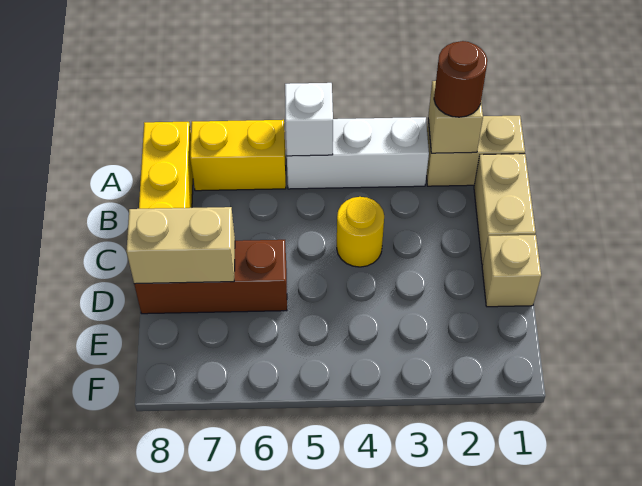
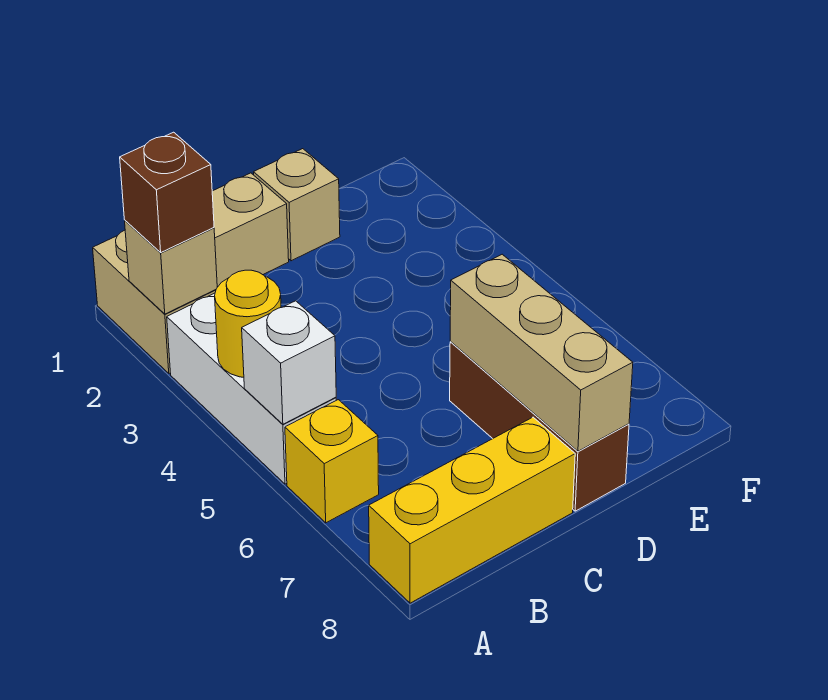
brown 1x1 round brick [434,41,487,117] -> brown 1x1 brick [120,132,214,252]
yellow 1x2 brick [190,120,286,191] -> yellow 1x1 brick [285,400,379,523]
yellow 1x1 round brick [337,197,384,267] -> yellow 1x1 round brick moved to [215,270,281,377]
tan 1x2 brick [126,207,235,284] -> tan 1x3 brick [450,254,633,451]

